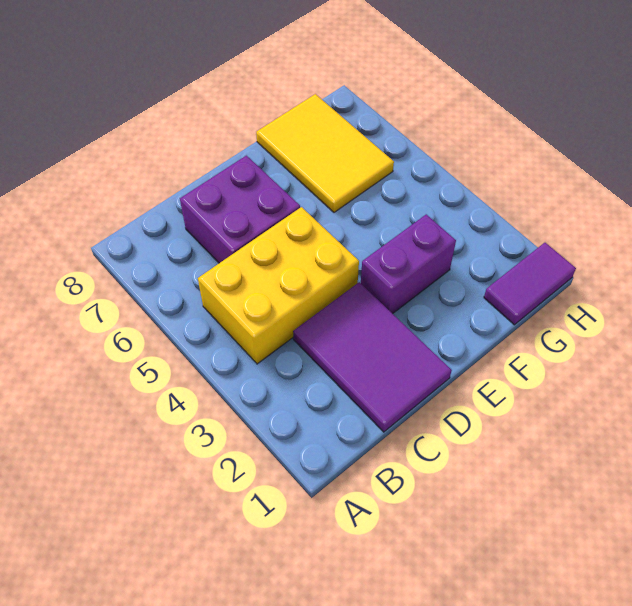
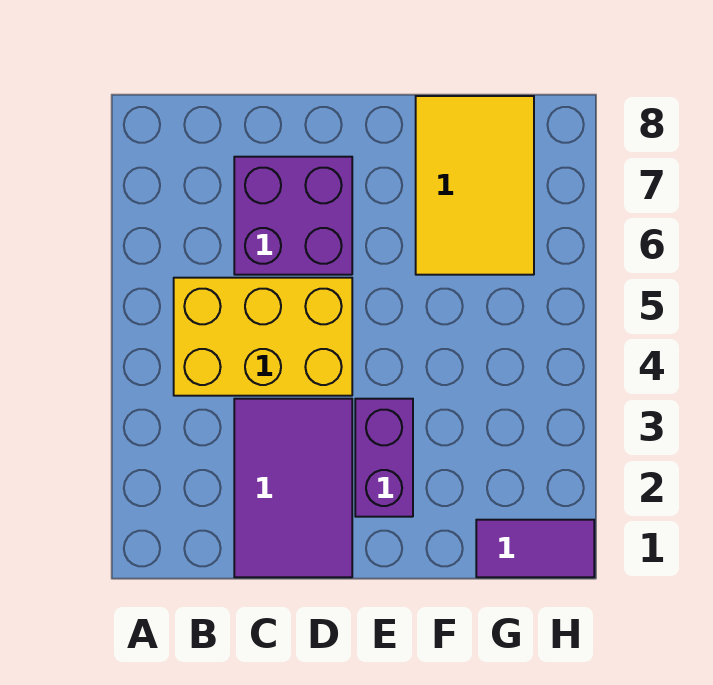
purple 1x2 brick [361,214,456,314] -> purple 1x2 brick turned to [355,399,413,517]

